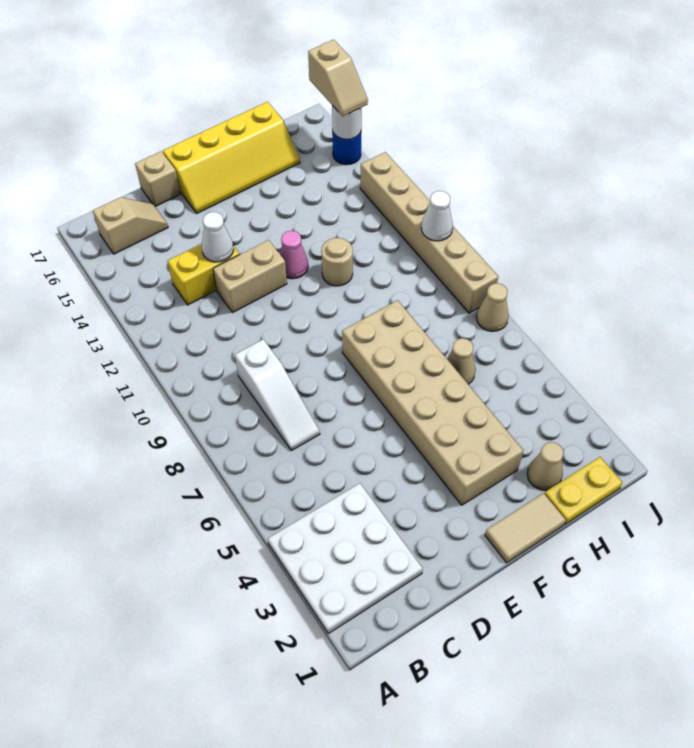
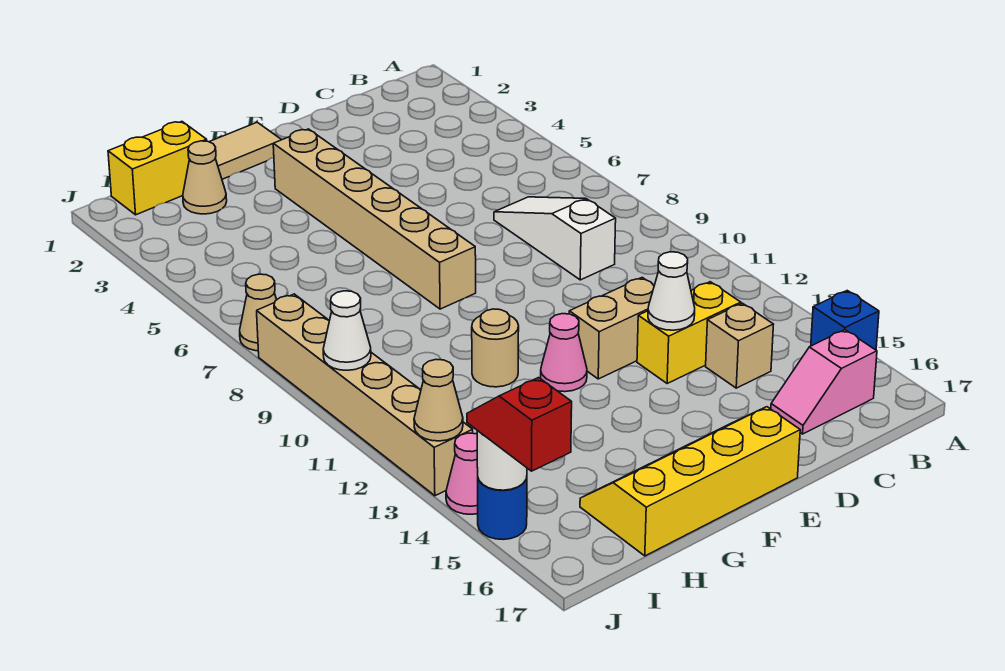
white 3x3 plate [268,483,423,634] -> none
none -> blue 1x1 brick [811,291,879,350]
tan 1x2 slope [93,197,168,254] -> pink 1x2 slope [771,330,877,434]
tan 1x1 brick [135,152,180,207] -> tan 1x1 brick moved to [706,303,774,388]
tan 2x6 brick [342,300,524,505] -> tan 1x6 brick [273,129,476,309]
yellow 1x2 plate [544,457,623,524] -> yellow 1x2 brick [108,122,207,215]
tan 1x1 cone [447,338,476,384] -> tan 1x1 cone moved to [414,360,463,441]
none -> pink 1x1 cone [446,433,478,514]
tan 1x2 slope [308,40,368,116] -> red 1x2 slope [467,378,572,471]

